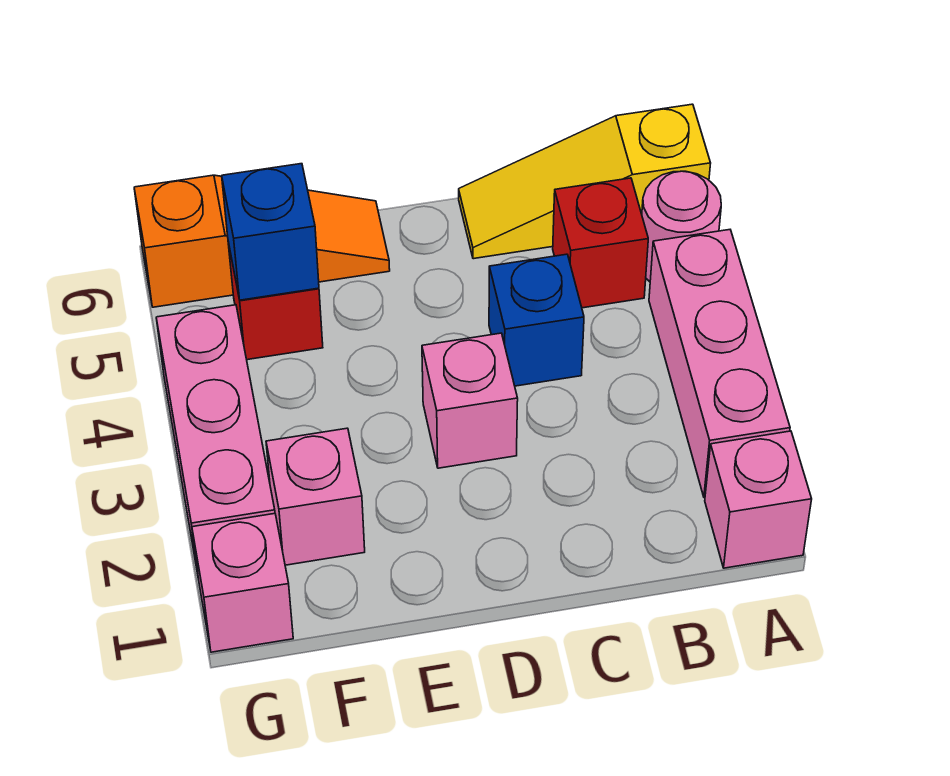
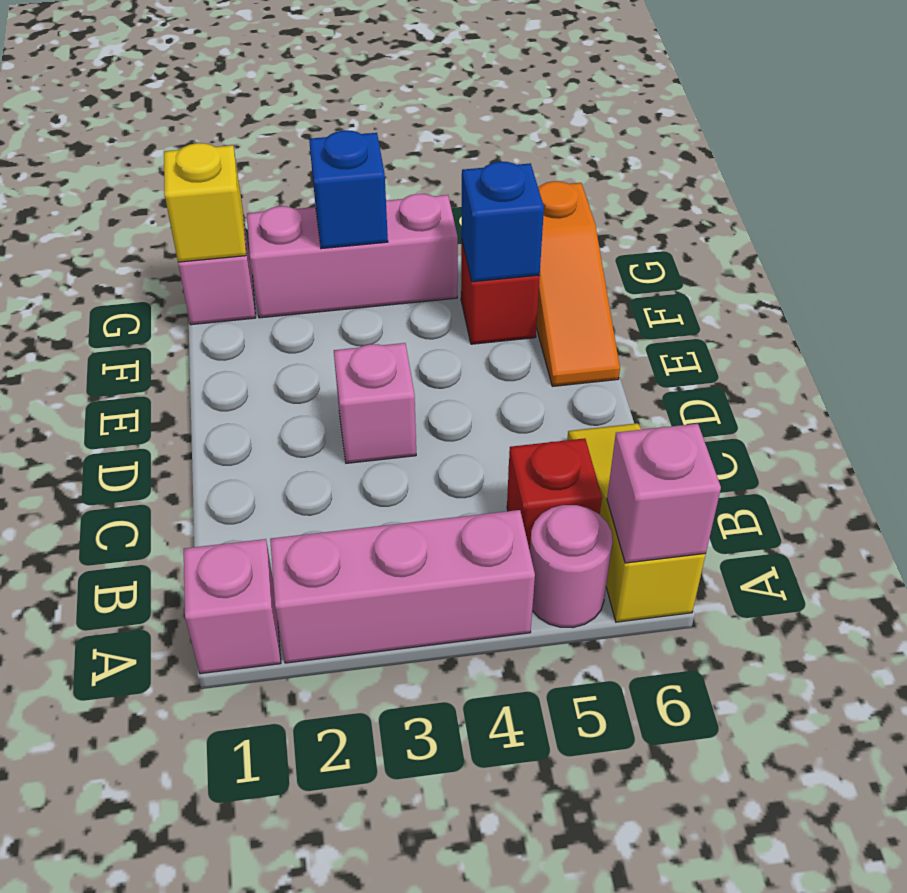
blue 1x1 brick [489,254,584,386] -> blue 1x1 brick moved to [309,130,388,249]
pink 1x1 brick [266,428,365,565] -> pink 1x1 brick moved to [607,424,721,563]
none -> yellow 1x1 brick [164,143,246,262]

